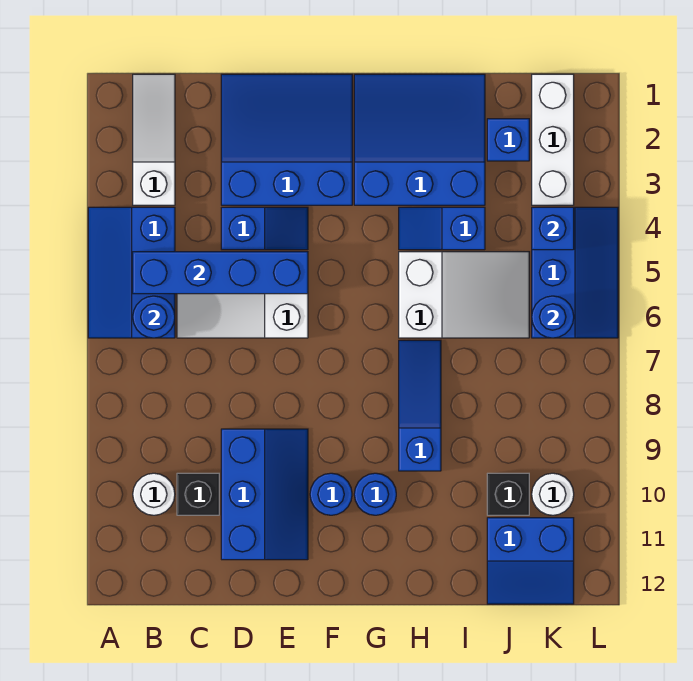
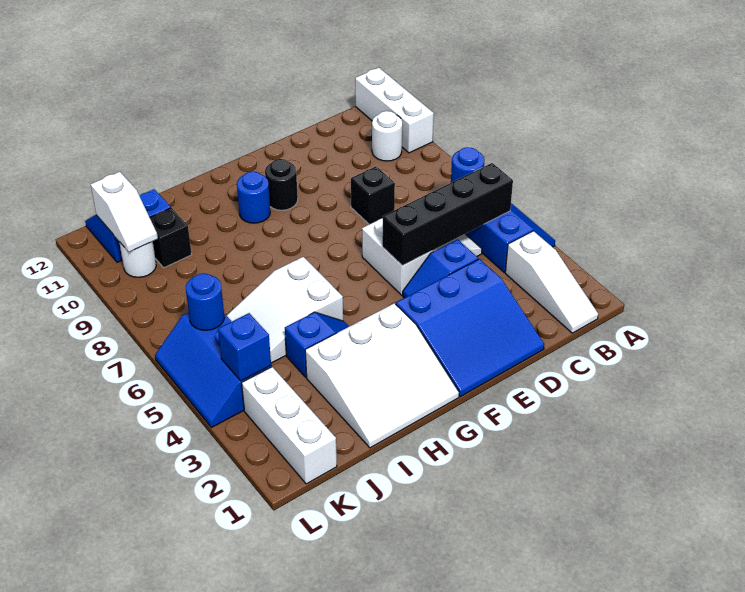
none -> white 1x3 brick [355,68,434,153]
blue 1x4 brick [133,252,308,294] -> black 1x4 brick [382,163,513,266]
black 1x1 brick [177,473,219,515] -> black 1x1 brick moved to [351,166,395,224]
blue 2x3 slope [221,429,308,560] -> none
blue 1x1 round brick [310,473,352,515] -> black 1x1 round brick [265,159,298,210]
blue 3x3 slope [354,74,485,205] -> white 3x3 slope [305,303,459,448]
blue 1x3 slope [399,340,441,471] -> none
blue 1x1 brick [487,119,529,161] -> none
none -> white 1x2 slope [91,172,158,252]

